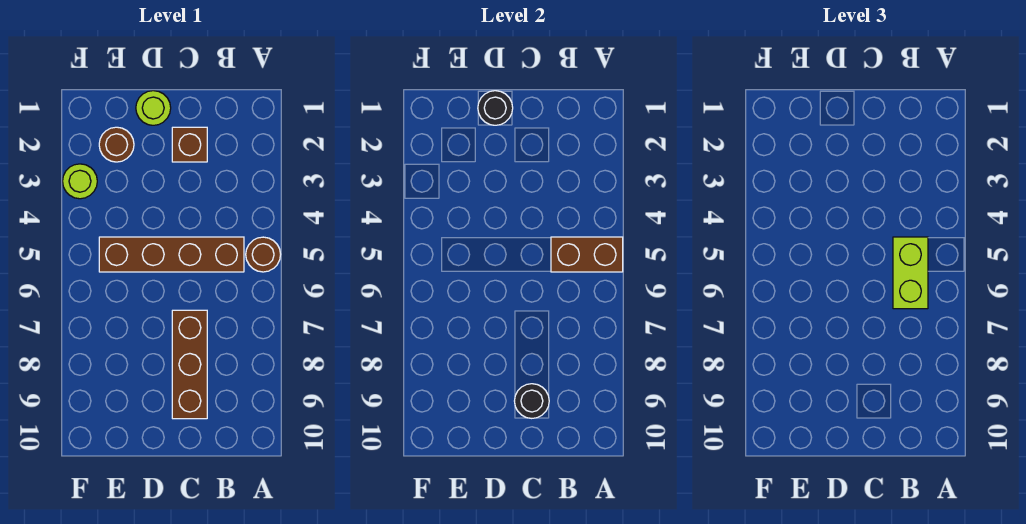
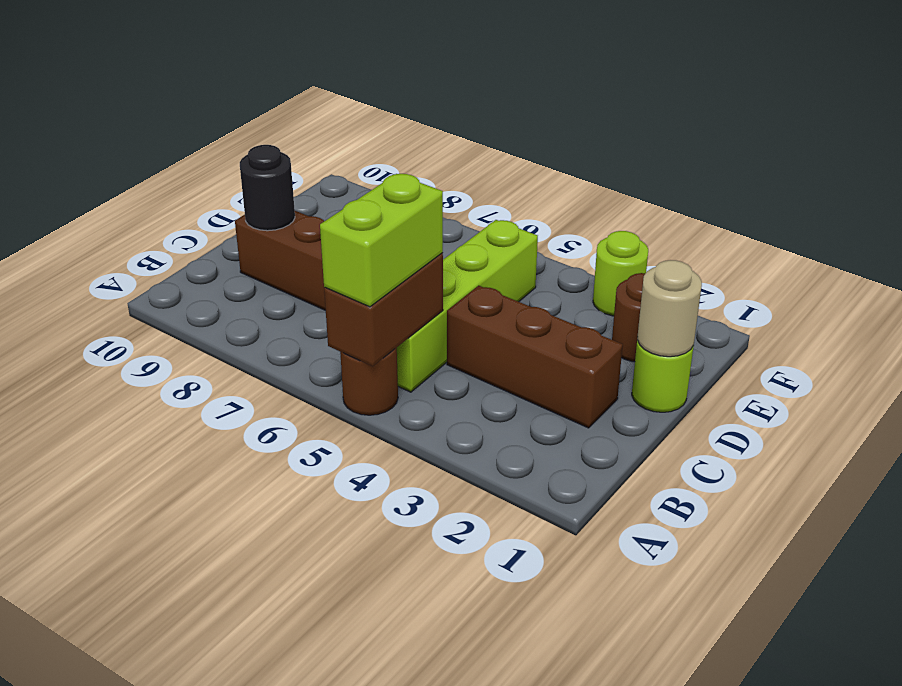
brown 1x4 brick [99,237,244,272] -> lime 1x4 brick [397,220,538,392]
lime 1x2 brick [893,237,928,309] -> lime 1x2 brick turned to [320,174,443,307]
brown 1x1 brick [172,127,207,162] -> brown 1x3 brick [447,286,623,428]
black 1x1 round brick [478,91,513,125] -> tan 1x1 round brick [637,260,702,357]

